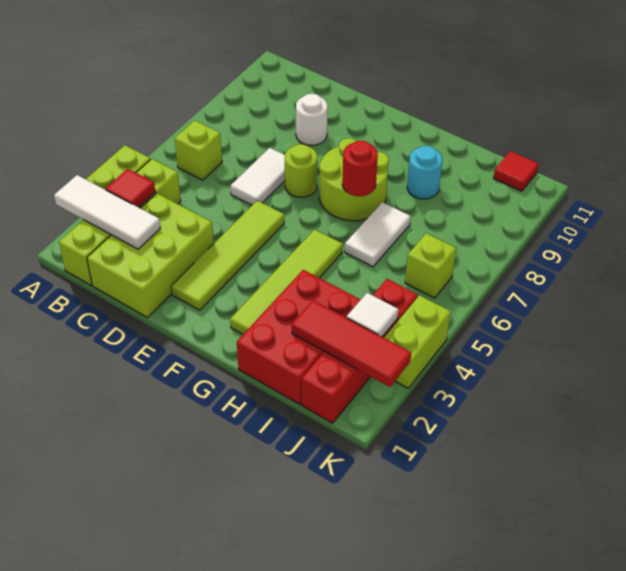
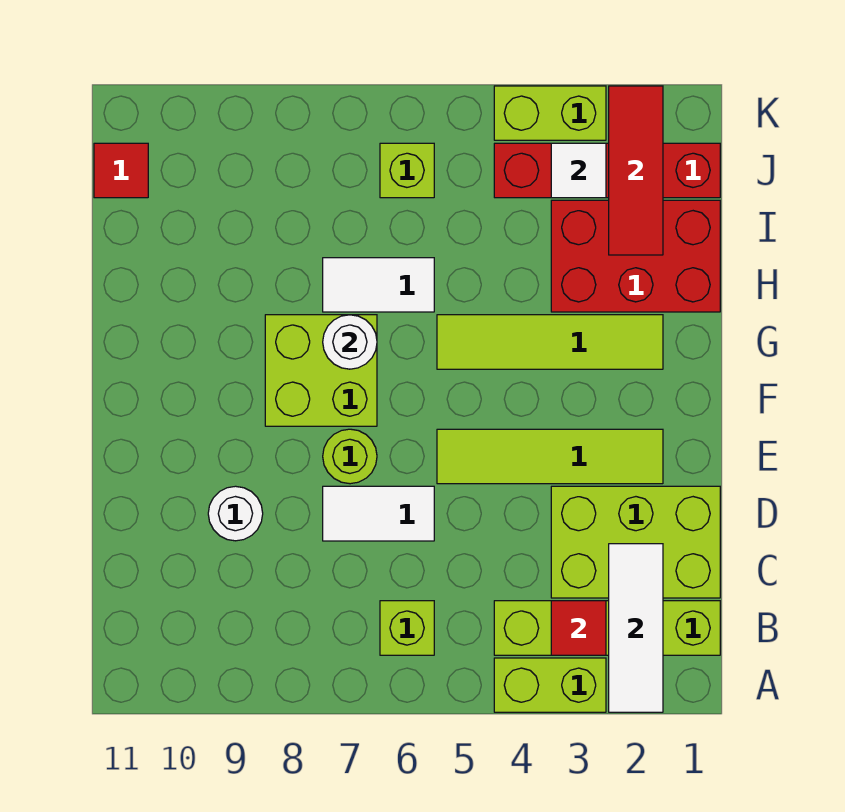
lime 2x2 round brick [319,138,389,221] -> lime 2x2 brick [265,315,377,426]
red 1x1 round brick [342,141,378,196] -> white 1x1 round brick [323,315,377,369]
cyan 1x1 round brick [407,146,442,199] -> none

